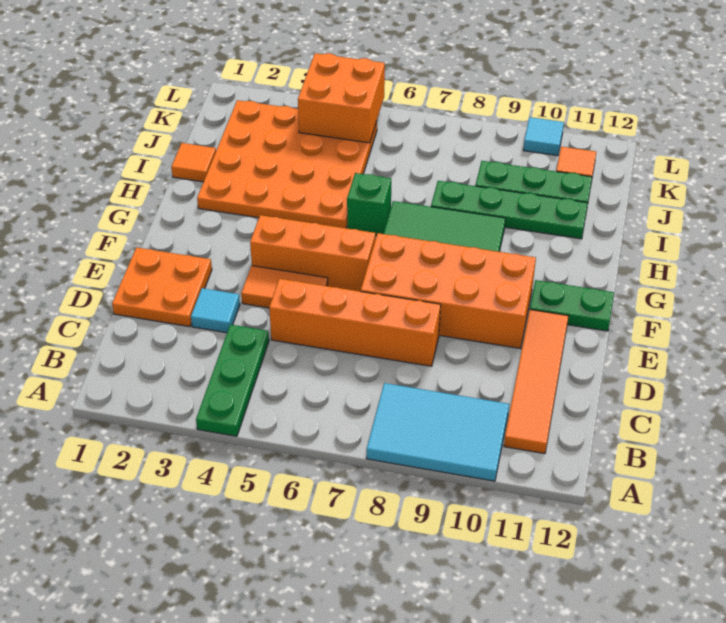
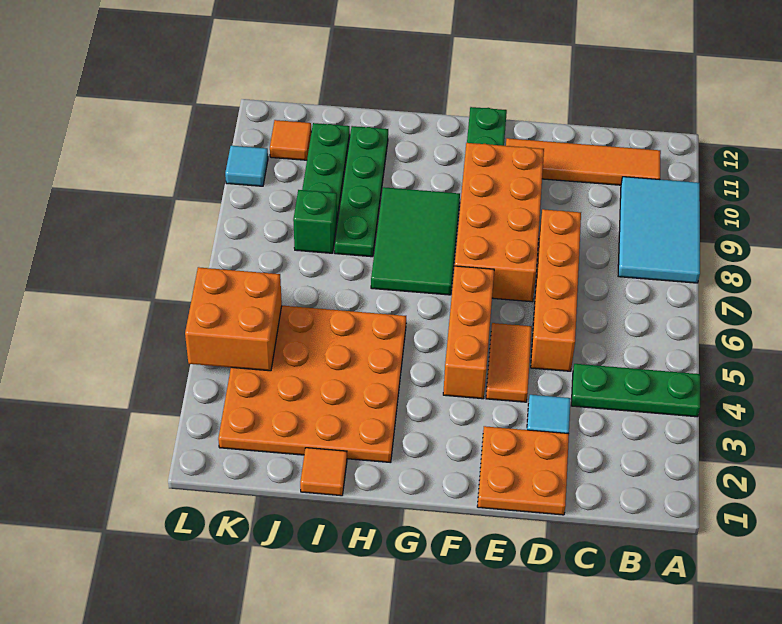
green 1x1 brick [347,173,391,236] -> green 1x1 brick moved to [293,190,337,253]

